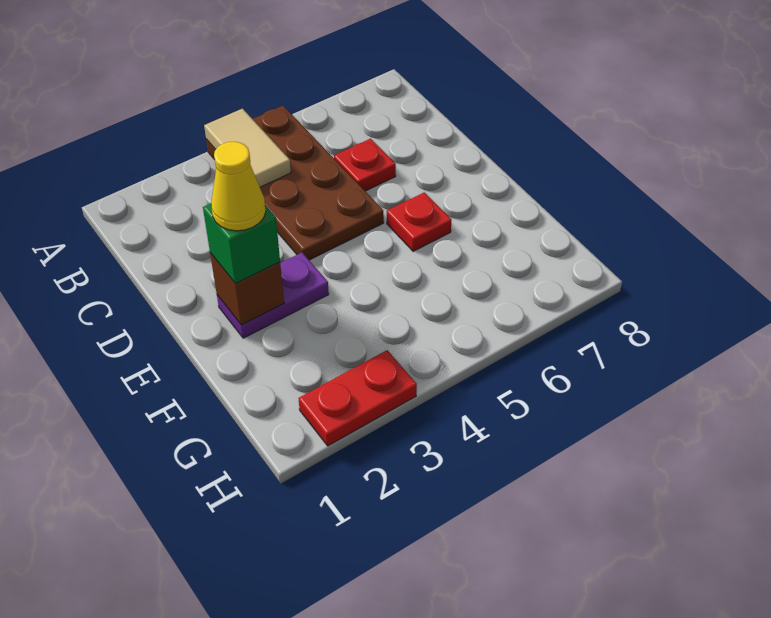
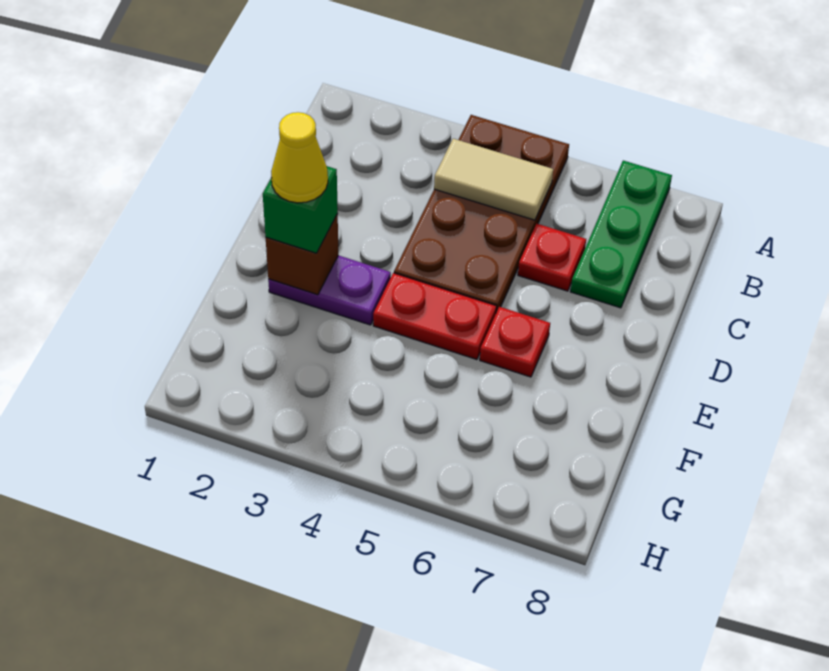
tan 1x2 tile [204,109,291,187] -> tan 1x2 tile turned to [434,139,553,220]
none -> green 1x3 plate [570,161,672,308]
red 1x2 plate [299,350,417,446] -> red 1x2 plate moved to [373,273,496,360]

